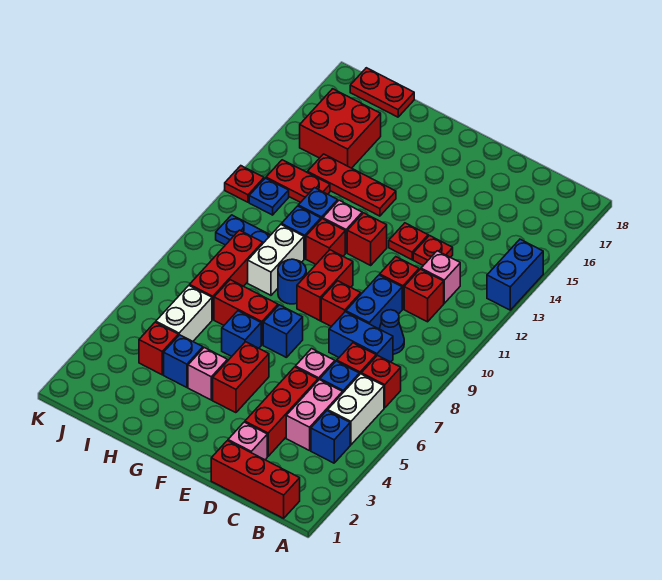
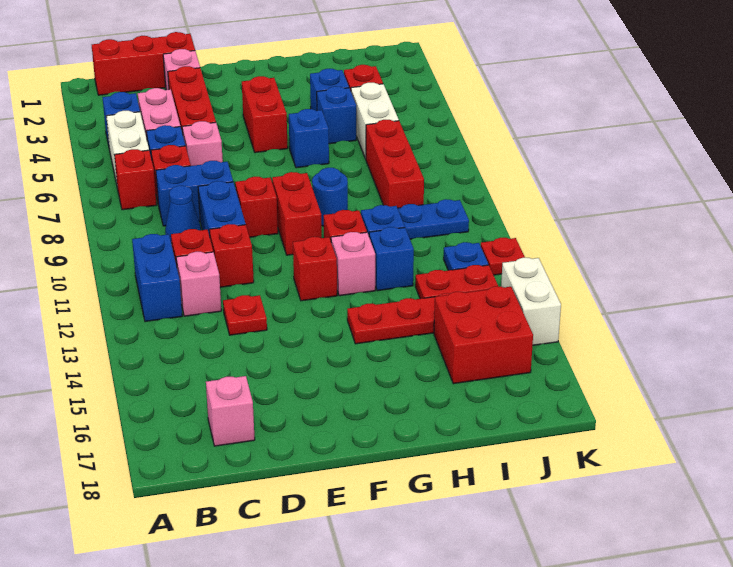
blue 1x2 brick [487,239,543,310] -> blue 1x2 brick moved to [132,234,182,322]
red 1x1 plate [389,223,428,260] -> none
blue 1x1 brick [263,305,303,358] -> blue 1x1 brick moved to [317,86,356,144]
pink 1x1 brick [188,348,228,400] -> pink 1x1 brick moved to [206,376,255,446]
red 1x2 brick [214,280,278,345] -> none
white 1x2 brick [248,225,304,295] -> white 1x2 brick moved to [501,258,561,345]
red 1x2 plate [350,68,414,117] -> none

